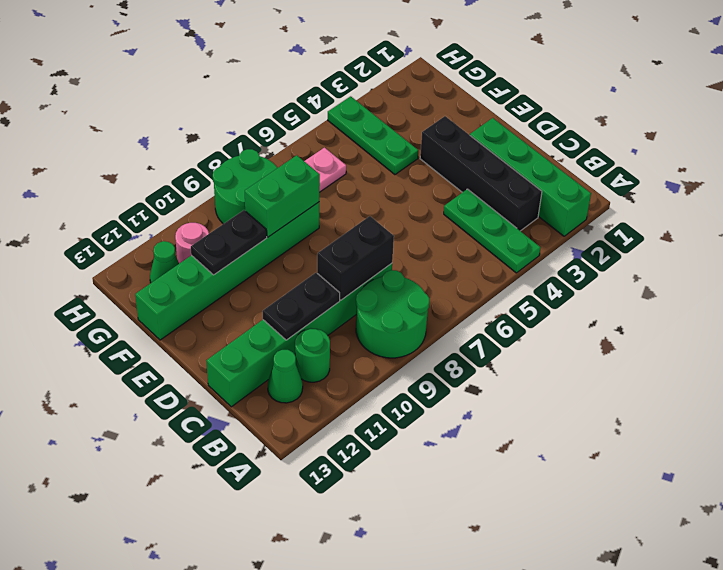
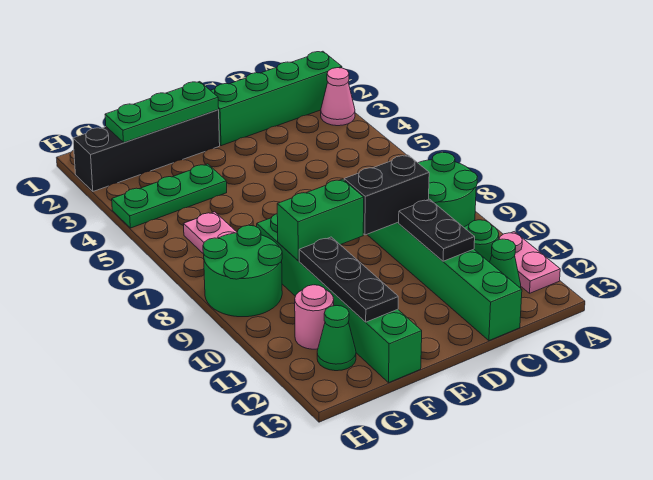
none -> pink 1x1 cone [321,68,355,126]
green 1x3 plate [444,189,541,273] -> green 1x3 plate moved to [105,82,219,143]
none -> pink 1x2 plate [499,232,560,293]
black 1x4 brick [420,116,542,231] -> black 1x4 brick moved to [73,110,220,191]
black 1x2 brick [317,216,394,300] -> black 1x2 brick turned to [344,155,429,235]
green 1x2 brick [245,155,320,237] -> green 1x2 brick turned to [277,179,364,261]
black 1x2 plate [191,210,267,275] -> black 1x3 plate [299,237,398,322]

